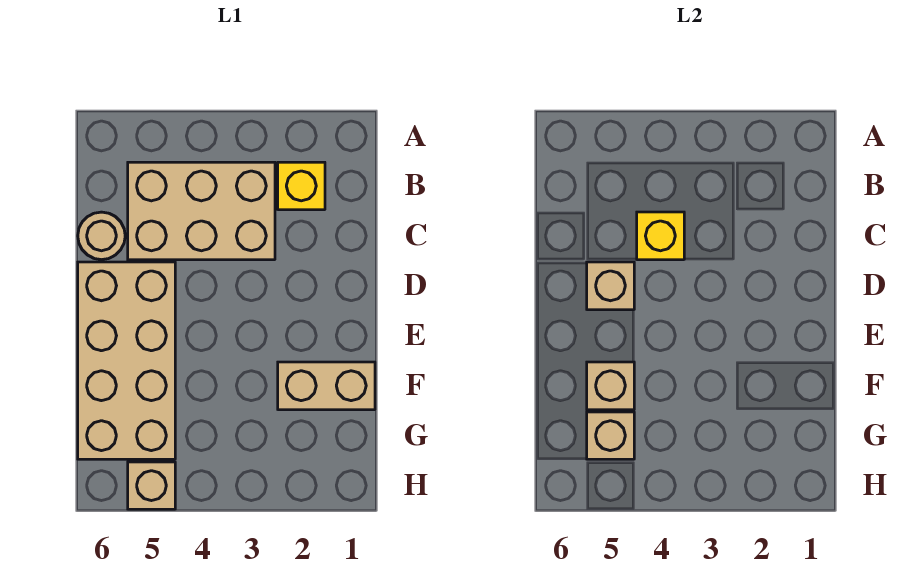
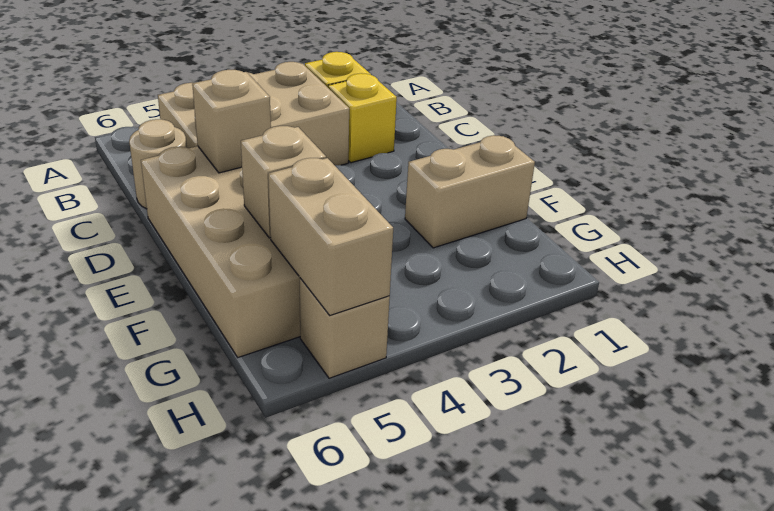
yellow 1x1 brick [637,212,684,260] -> yellow 1x1 brick moved to [328,73,397,163]
tan 1x1 brick [587,412,634,459] -> tan 1x2 brick [268,158,393,315]

